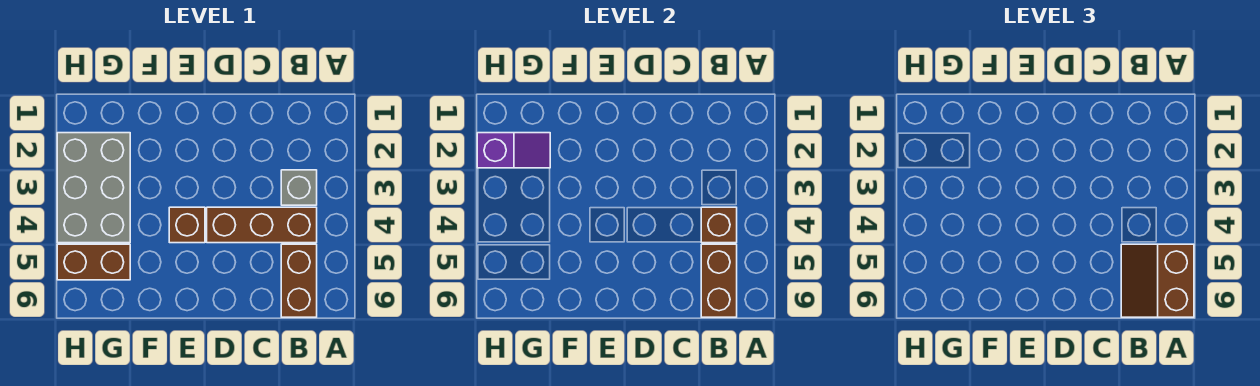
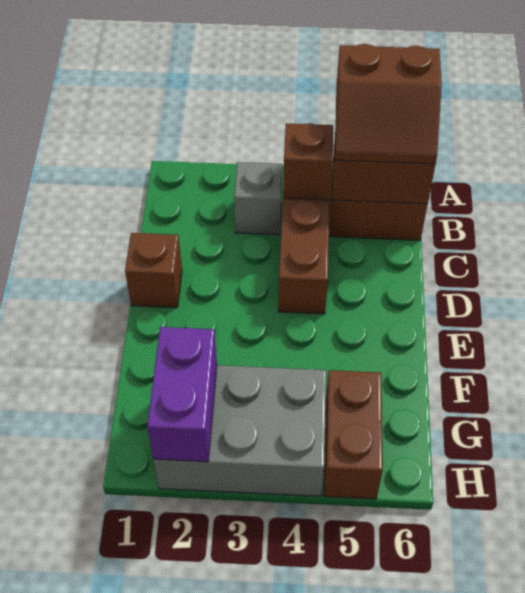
brown 1x1 brick [169,207,205,243] -> brown 1x1 brick moved to [125,233,182,308]
purple 1x2 slope [477,133,550,168] -> purple 1x2 brick [147,327,217,462]

